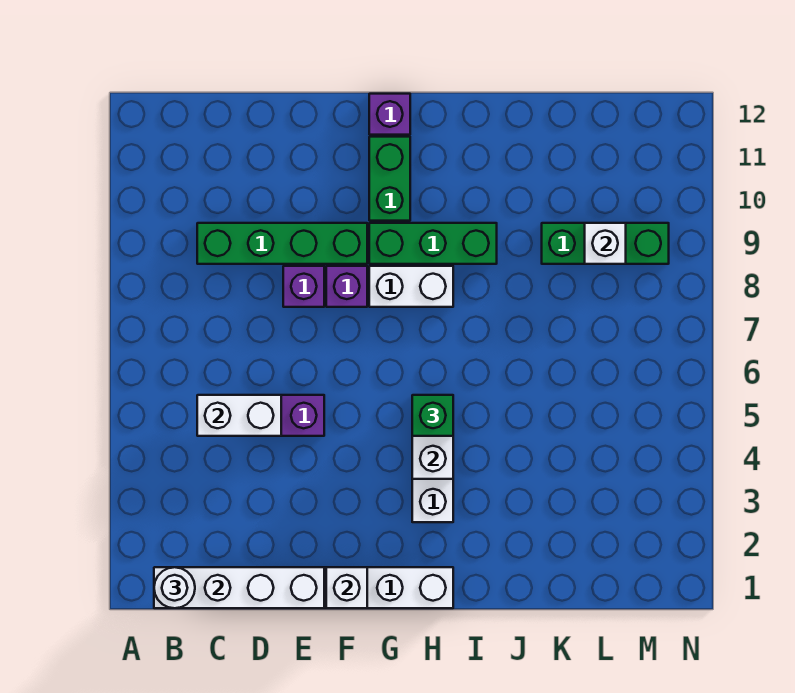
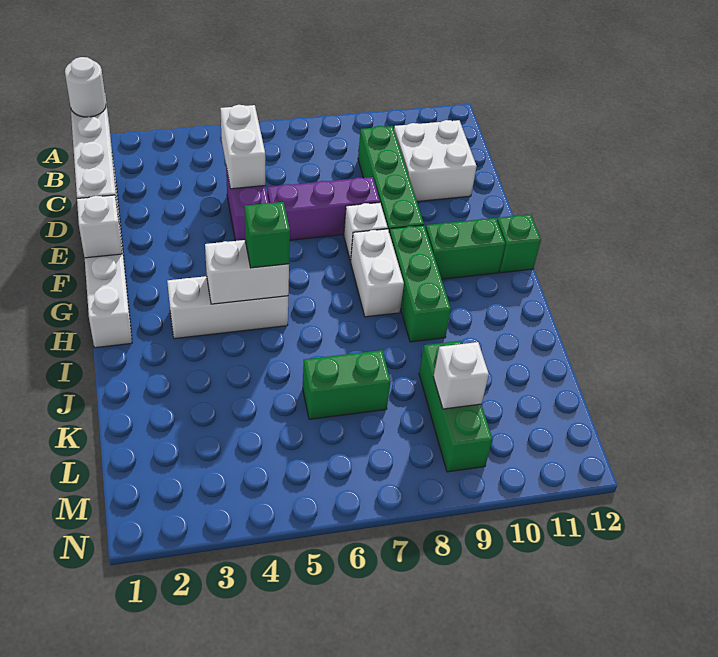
none -> white 2x2 brick [394,120,477,202]
purple 1x1 brick [283,266,324,307] -> purple 1x3 brick [267,177,380,240]
purple 1x1 brick [326,266,367,307] -> white 1x1 brick [344,203,388,261]
purple 1x1 brick [369,94,410,135] -> green 1x1 brick [497,214,541,273]
none -> green 1x2 brick [303,350,391,419]

